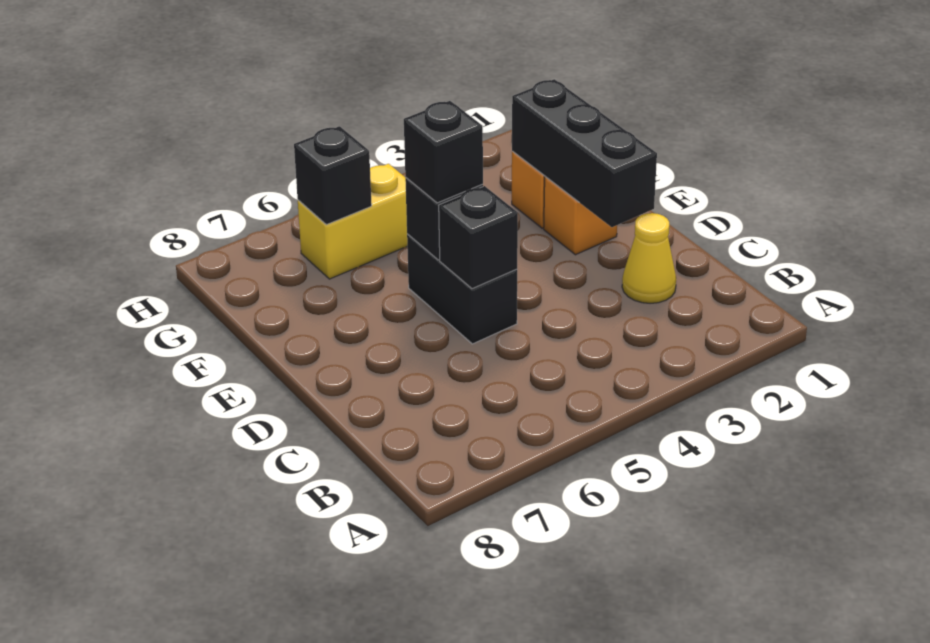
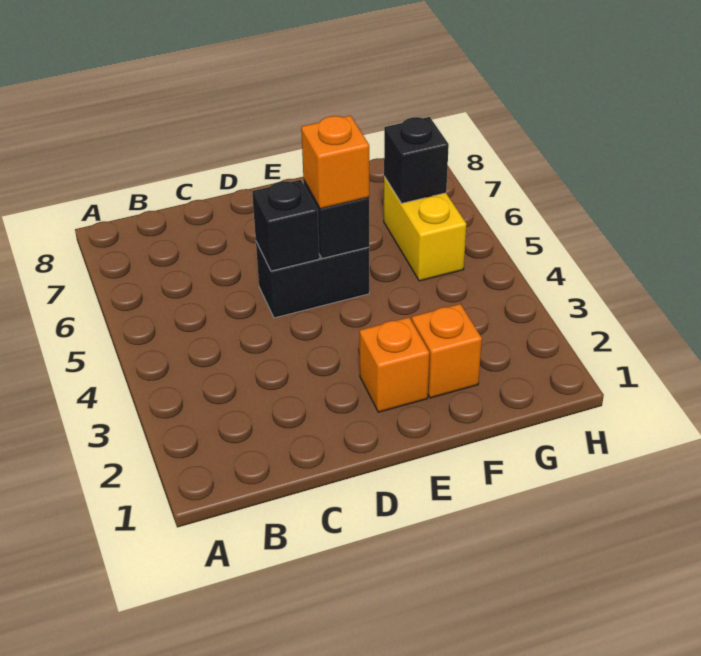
yellow 1x1 cone [622,213,676,303] -> none
black 1x3 brick [512,79,657,227] -> none
black 1x1 brick [404,101,483,203] -> orange 1x1 brick [301,116,369,209]

